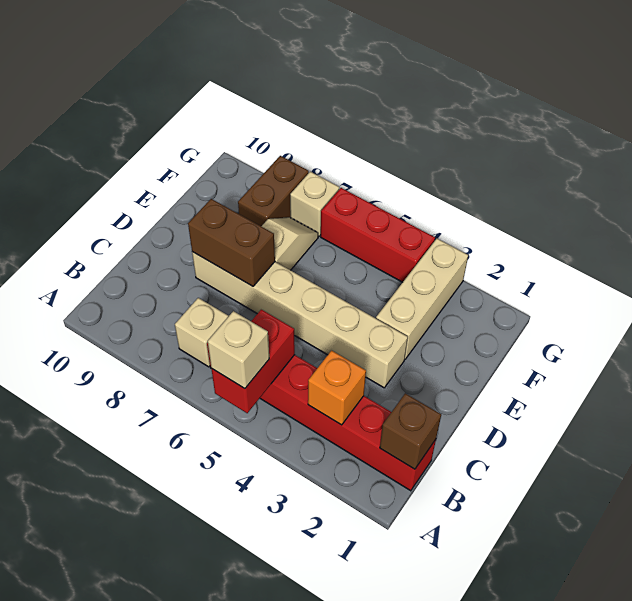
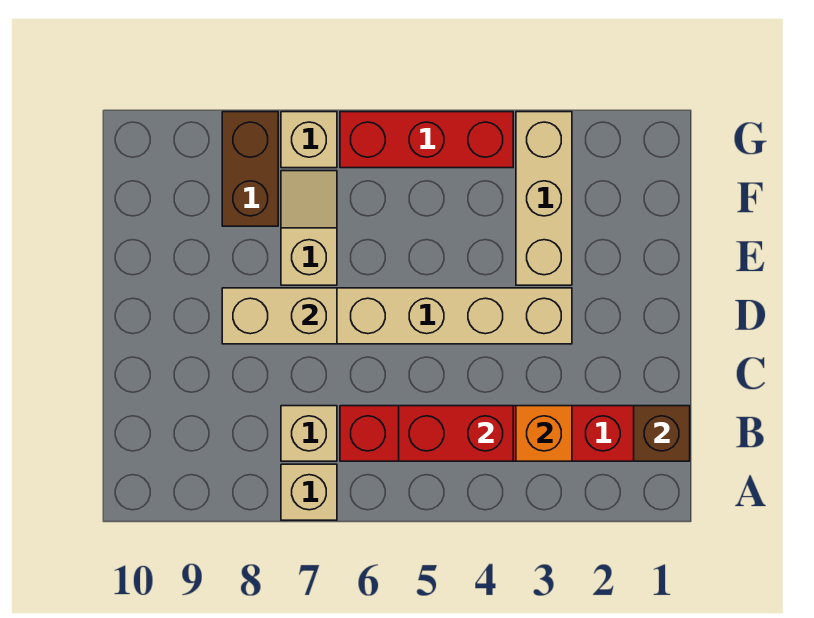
red 1x2 brick [211,310,295,413] -> red 1x2 brick turned to [399,406,513,461]
tan 1x1 brick [208,311,269,389] -> tan 1x1 brick moved to [281,464,337,520]
brown 1x2 brick [188,199,275,286] -> tan 1x2 brick [222,288,337,344]

